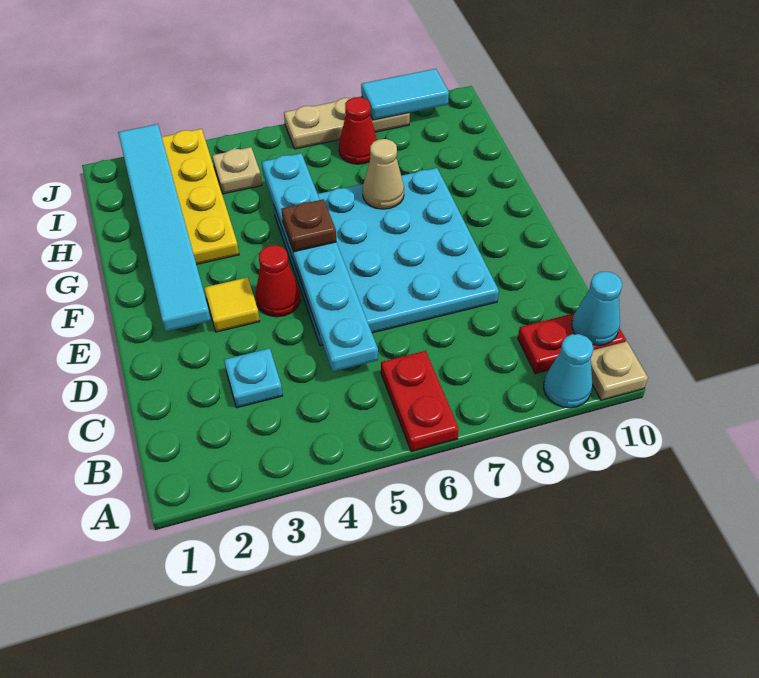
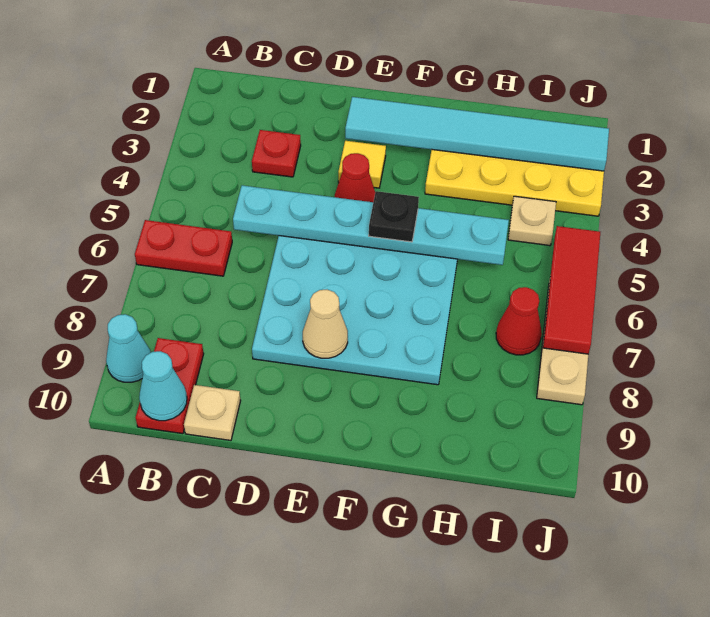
tan 1x1 plate [591,341,648,400] -> tan 1x1 plate moved to [184,385,241,440]
cyan 1x1 plate [224,348,283,408] -> red 1x1 plate [252,130,301,177]
brown 1x1 plate [281,199,336,252] -> black 1x1 plate [369,191,419,242]
tan 1x1 cone [362,139,404,209] -> tan 1x1 cone moved to [303,290,348,358]
none -> red 1x3 tile [543,226,600,354]
cyan 1x2 tile [361,69,449,120] -> none

